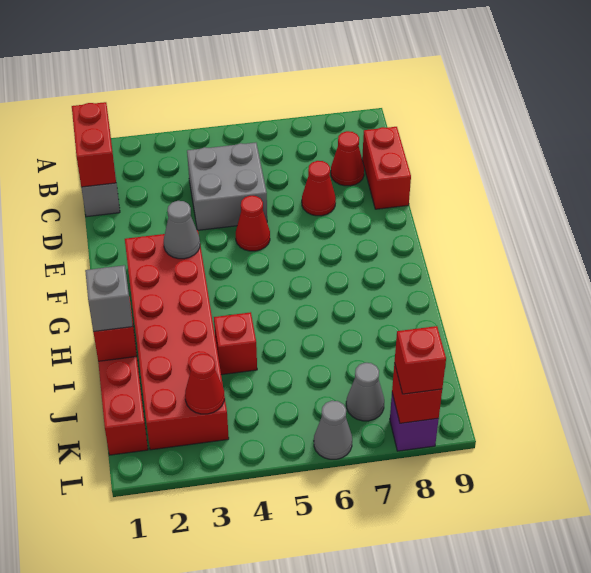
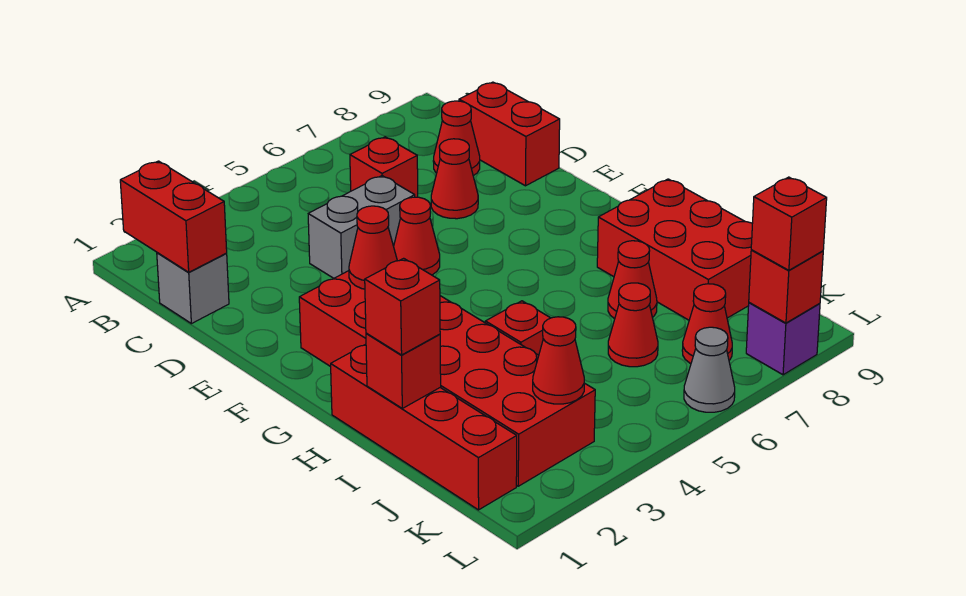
grey 2x2 brick [187,143,267,230] -> grey 1x2 brick [308,176,415,278]
none -> red 1x1 brick [350,137,418,197]
grey 1x1 cone [164,201,200,259] -> red 1x1 cone [349,206,397,289]
none -> red 2x3 brick [597,179,752,320]
grey 1x1 brick [85,265,133,332] -> red 1x1 brick [365,258,440,355]
none -> red 1x1 cone [608,241,657,319]
none -> red 1x1 cone [608,283,658,367]
grey 1x1 cone [346,363,384,421] -> red 1x1 cone [682,284,732,364]

